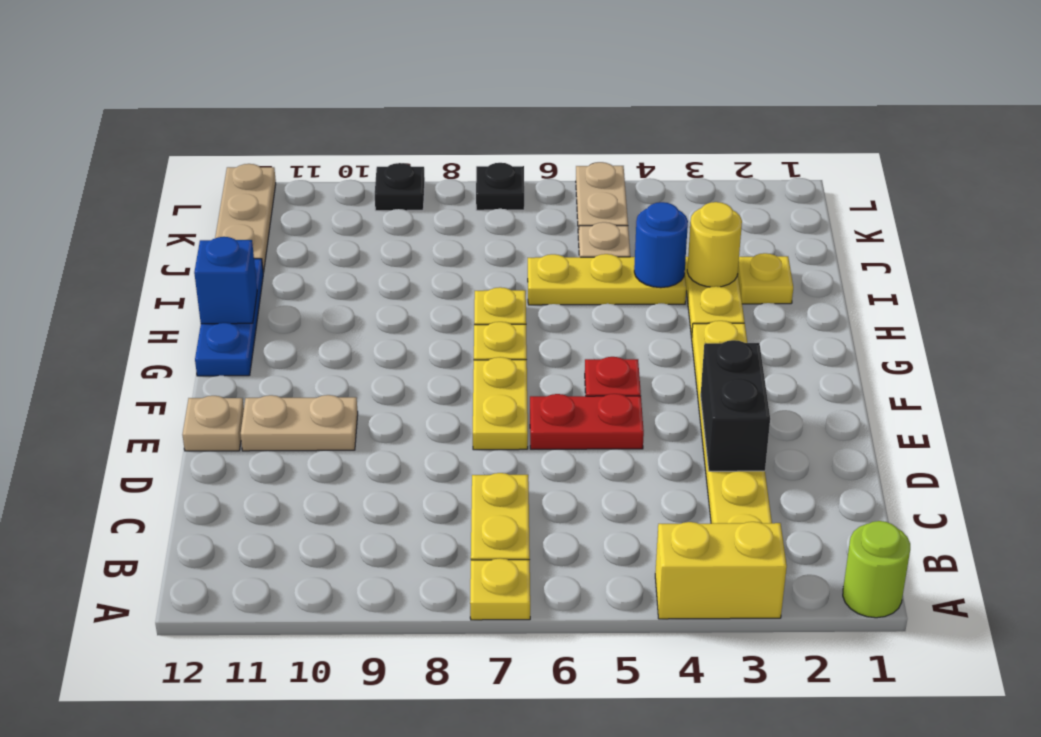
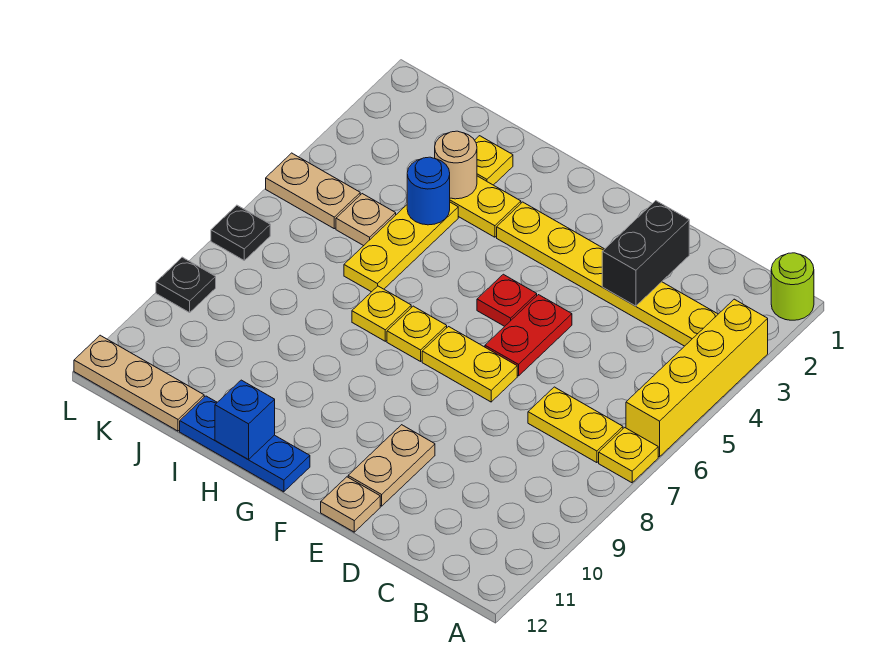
yellow 1x2 brick [655,522,787,619] -> yellow 1x4 brick [626,299,768,457]
black 1x2 brick [701,340,770,471] -> black 1x2 brick turned to [602,201,689,306]
yellow 1x1 round brick [687,202,742,287] -> tan 1x1 round brick [435,131,477,199]

